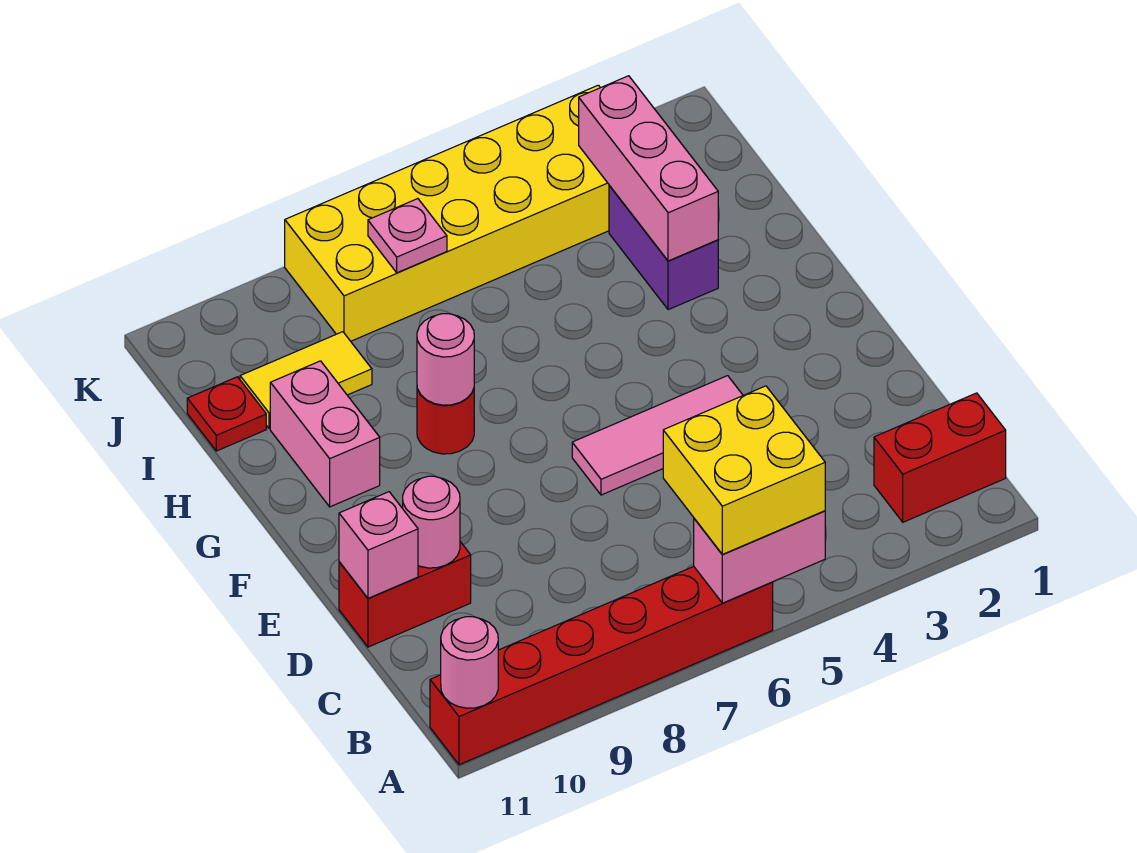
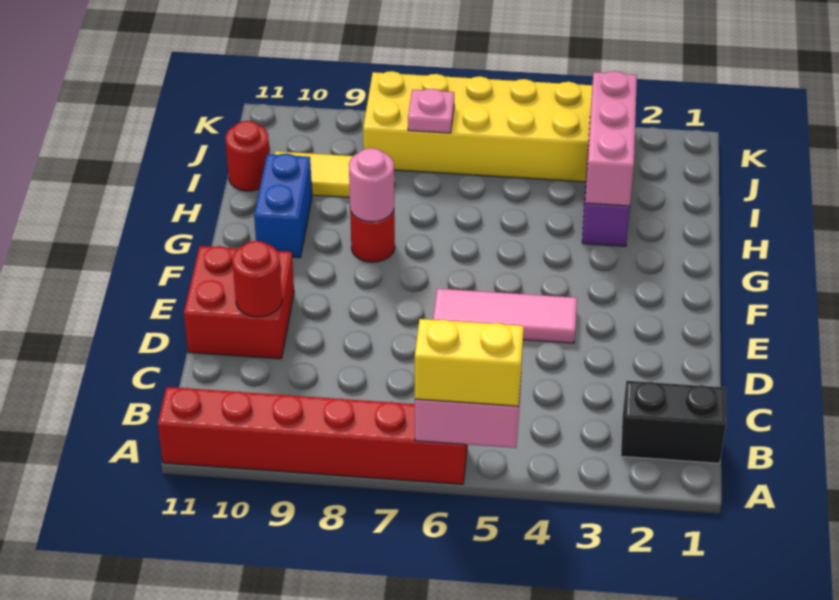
yellow 2x2 brick [663,386,825,554] -> yellow 1x2 brick [415,319,524,406]
pink 1x1 round brick [441,617,498,708] -> none
red 1x2 brick [874,393,1006,522] -> black 1x2 brick [621,381,726,463]
red 1x2 brick [339,542,471,647] -> red 2x2 brick [184,246,294,359]
pink 1x1 round brick [403,476,460,568] -> red 1x1 round brick [232,241,282,317]
pink 1x1 brick [339,492,418,598] -> none
pink 1x2 brick [270,361,380,507] -> blue 1x2 brick [254,154,312,258]
red 1x1 plate [187,377,266,451] -> red 1x1 round brick [226,121,269,191]

